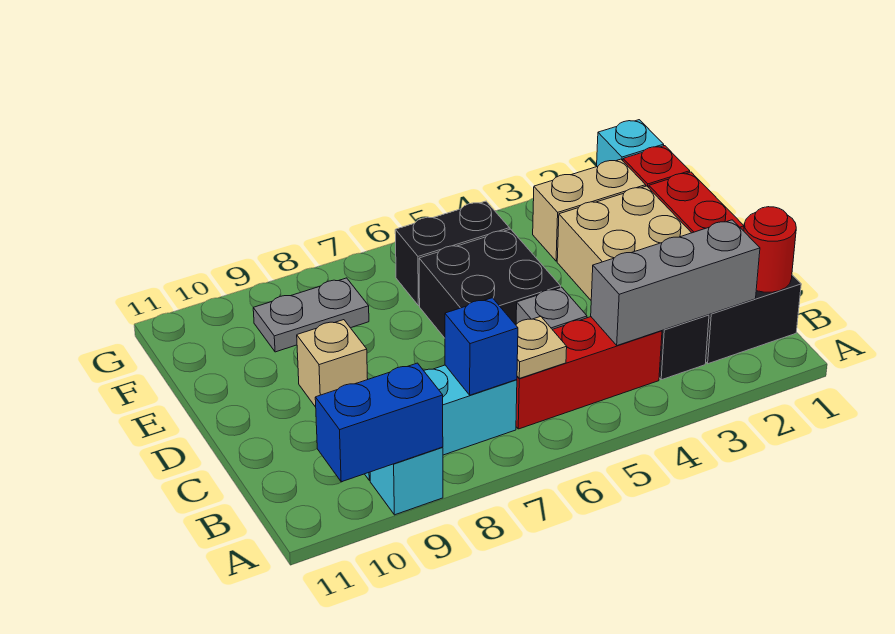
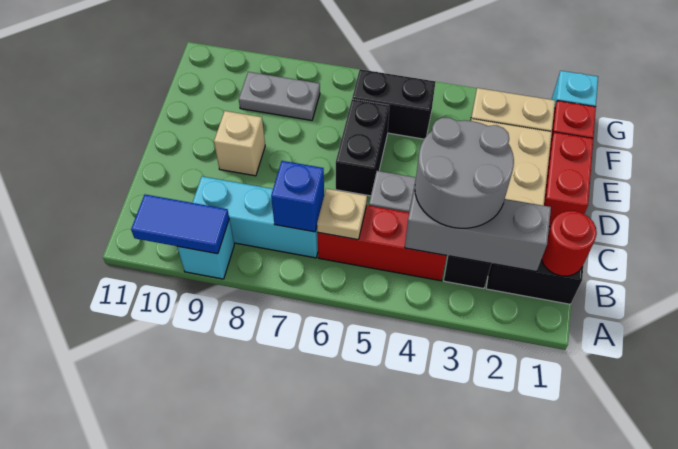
blue 1x2 brick [315,363,443,482] -> blue 1x2 tile [131,194,229,254]
none -> grey 2x2 round brick [415,118,514,228]
black 2x2 brick [419,229,561,338] -> black 1x2 brick [336,99,389,196]

